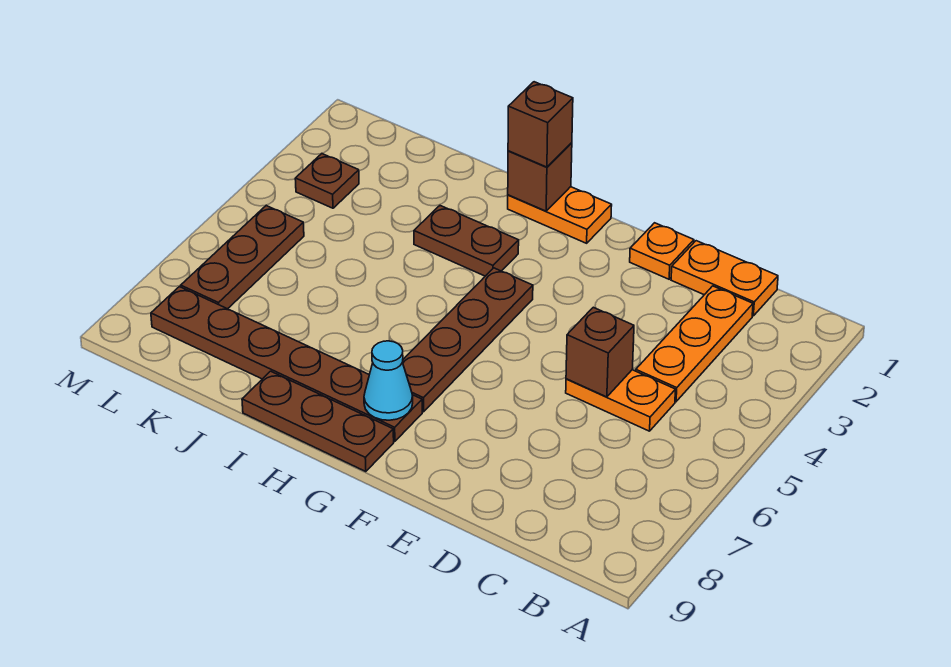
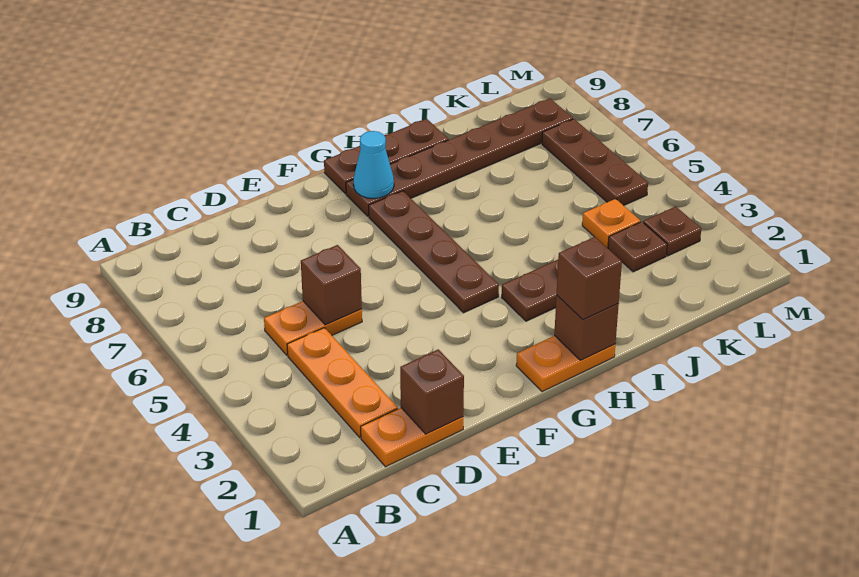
none -> brown 1x1 brick [400,349,464,434]
orange 1x1 plate [630,223,694,279] -> orange 1x1 plate moved to [582,199,640,248]
none -> brown 1x1 plate [608,222,667,272]

